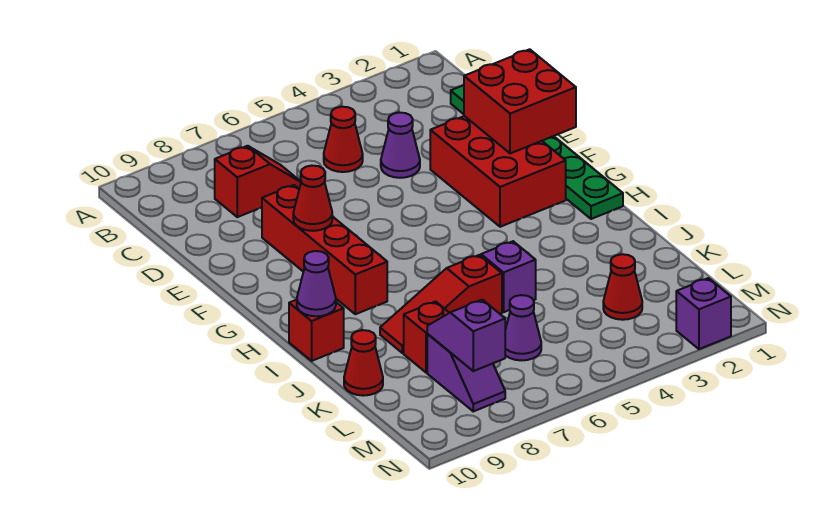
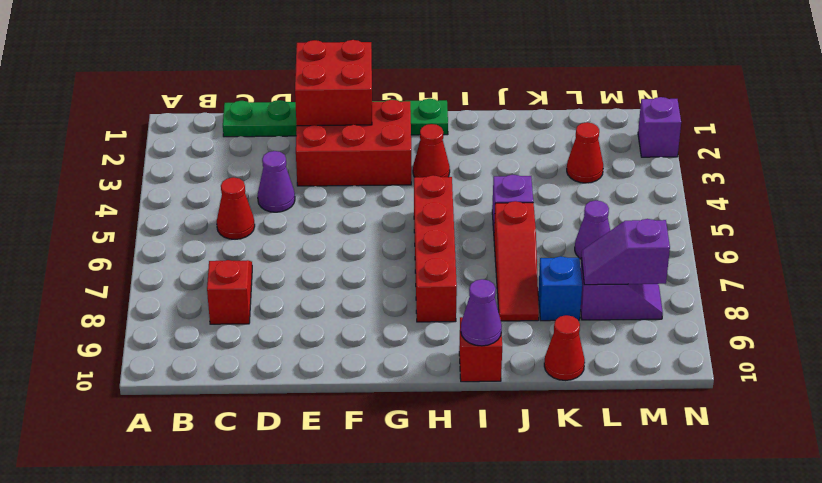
red 1x4 brick [262,185,387,314] -> red 1x4 brick turned to [414,175,457,322]
red 1x1 cone [293,166,332,231] -> red 1x1 cone moved to [413,124,450,177]
red 1x1 brick [404,302,449,373] -> blue 1x1 brick [538,256,582,321]

